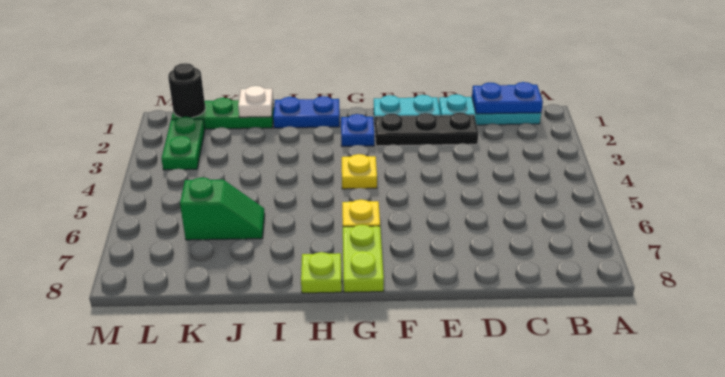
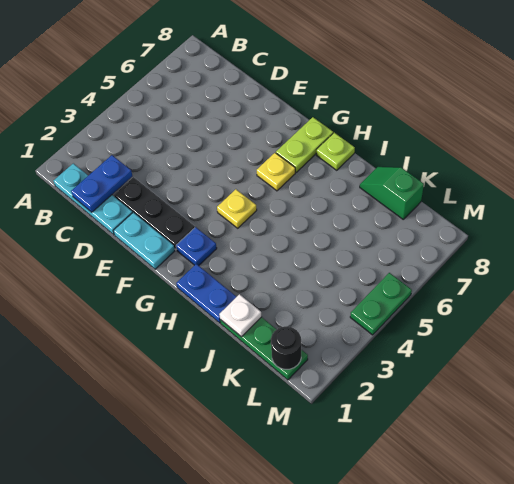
blue 1x2 plate [472,82,543,114] -> blue 1x2 plate turned to [71,155,132,212]
green 1x2 slope [180,177,265,240] -> green 1x2 slope moved to [360,167,424,219]
green 1x2 plate [161,117,205,170] -> green 1x2 plate moved to [350,273,412,335]

